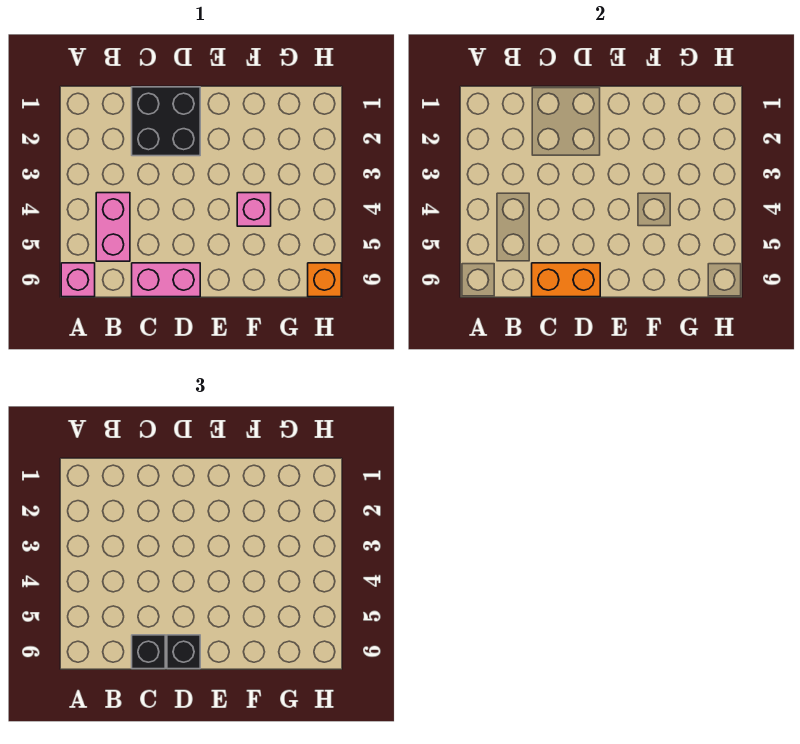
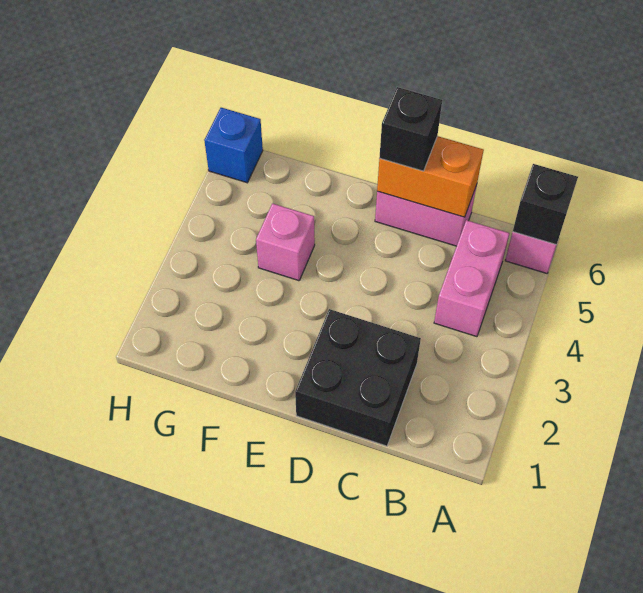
black 1x1 brick [132,635,165,669] -> black 1x1 brick moved to [513,164,578,245]
orange 1x1 brick [308,263,341,297] -> blue 1x1 brick [204,108,263,183]

